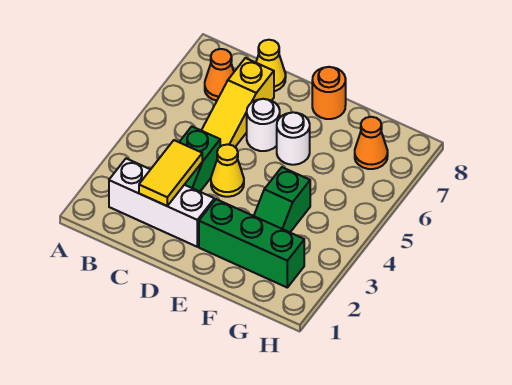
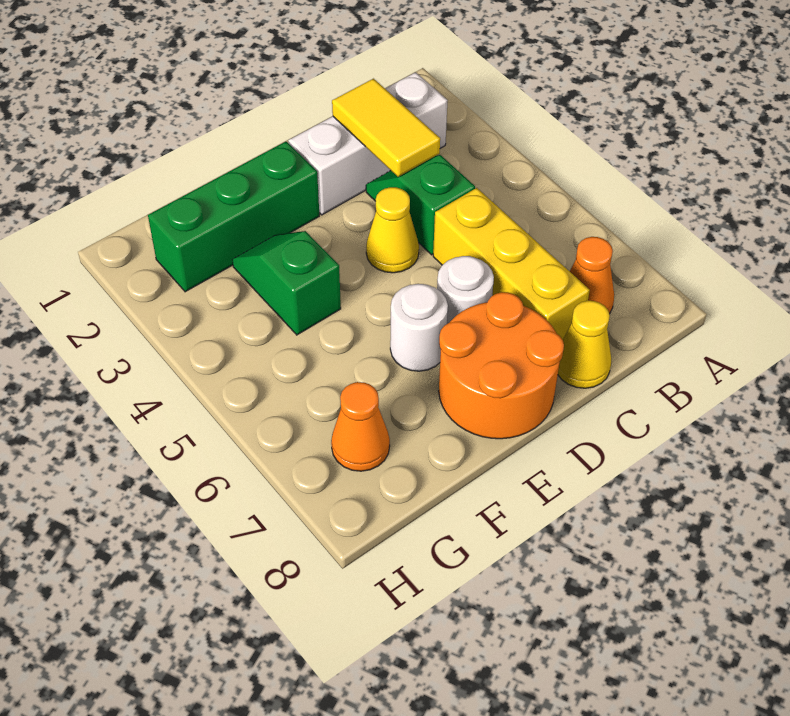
yellow 1x3 slope [201,58,274,147] -> yellow 1x3 brick [433,188,590,340]
orange 1x1 round brick [312,67,346,119] -> orange 2x2 round brick [439,292,564,439]

